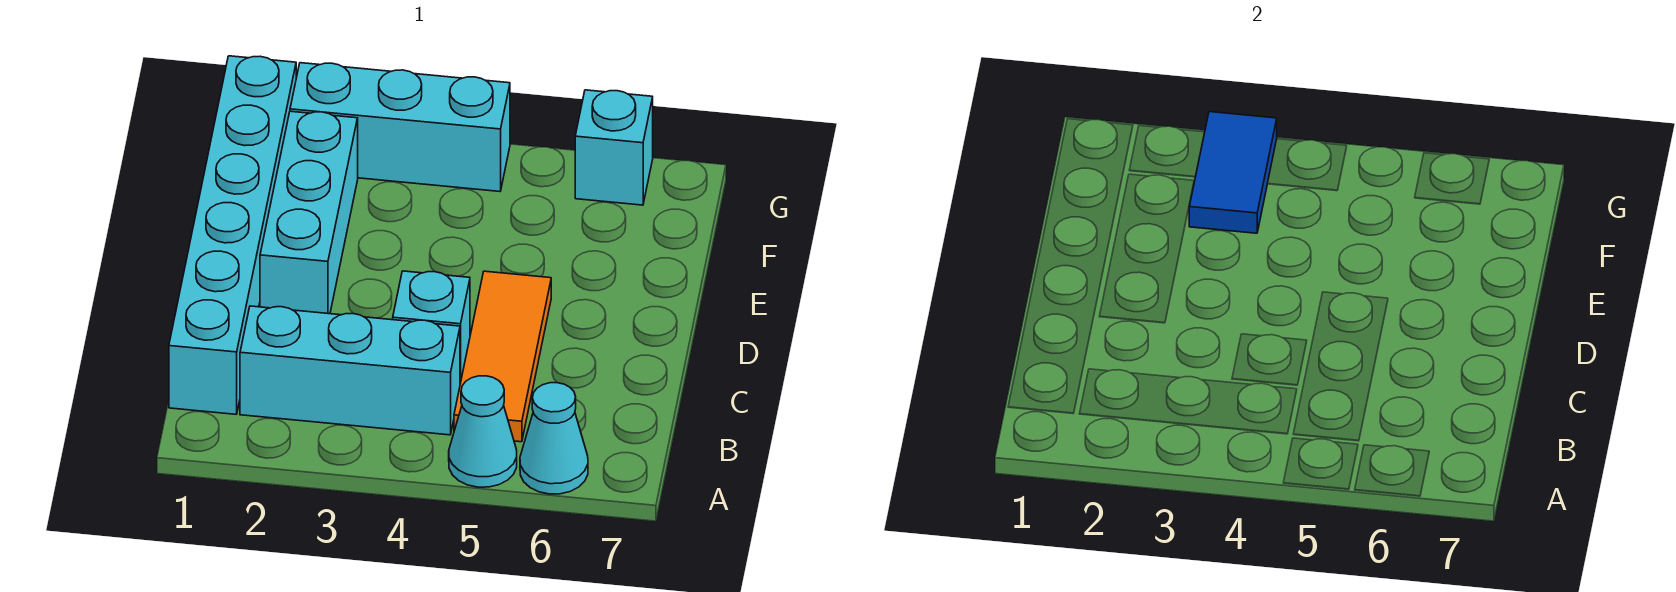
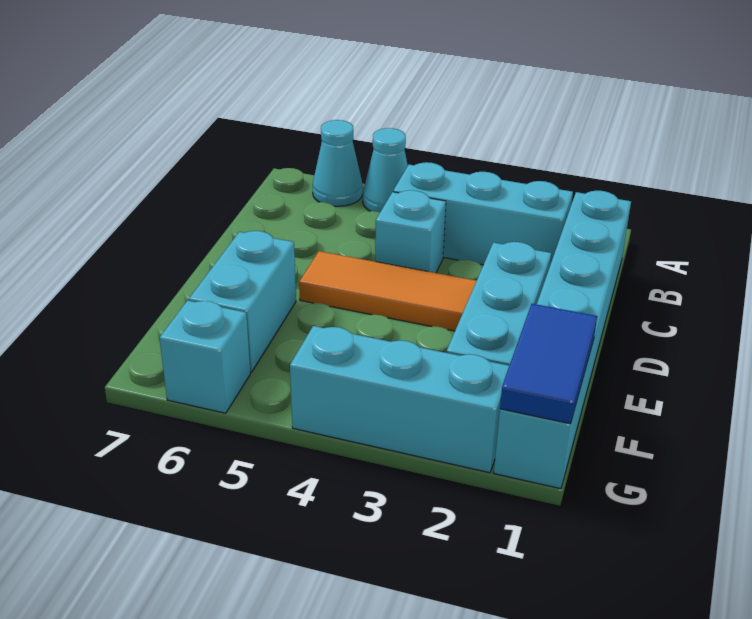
orange 1x3 tile [454,271,551,442] -> orange 1x3 tile turned to [299,251,476,331]
none -> cyan 1x2 brick [189,231,296,372]
blue 1x2 tile [1189,112,1277,233] -> blue 1x2 tile moved to [500,304,597,424]

